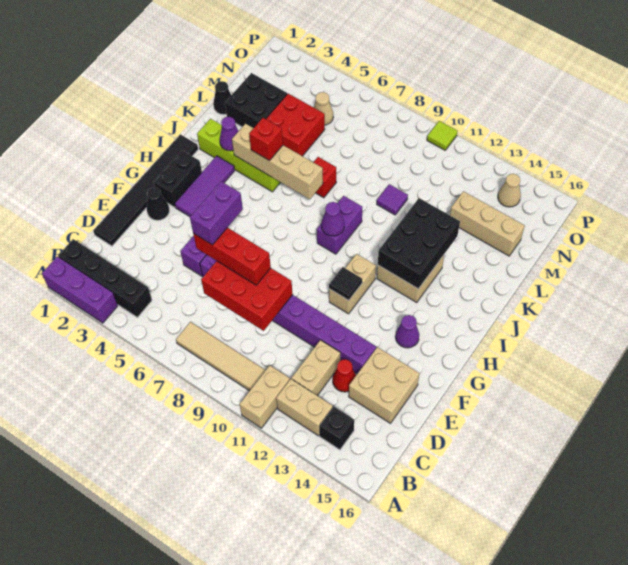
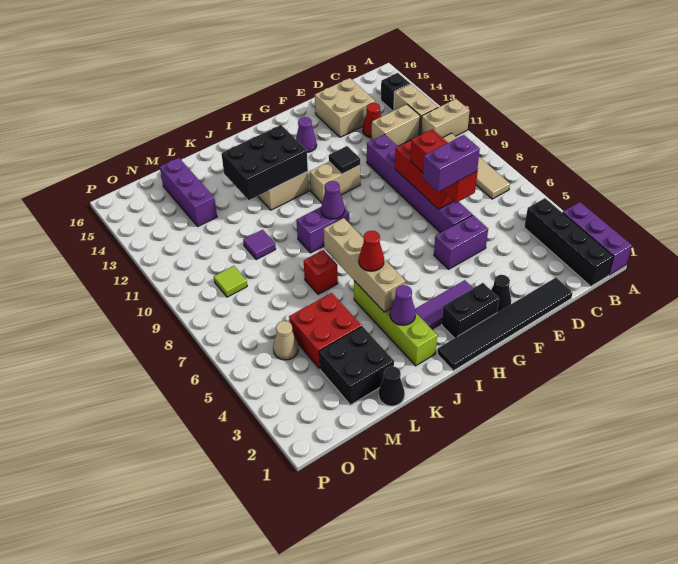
purple 1x8 brick [200,255,376,374] -> purple 1x6 brick [367,134,472,233]
red 1x1 brick [249,118,283,160] -> red 1x1 cone [359,231,384,271]
tan 1x3 brick [450,191,525,256] -> purple 1x3 brick [160,158,217,226]
tan 1x1 cone [498,174,521,207] -> none
lime 1x1 tile [427,121,457,150] -> lime 1x1 tile moved to [214,266,247,297]

